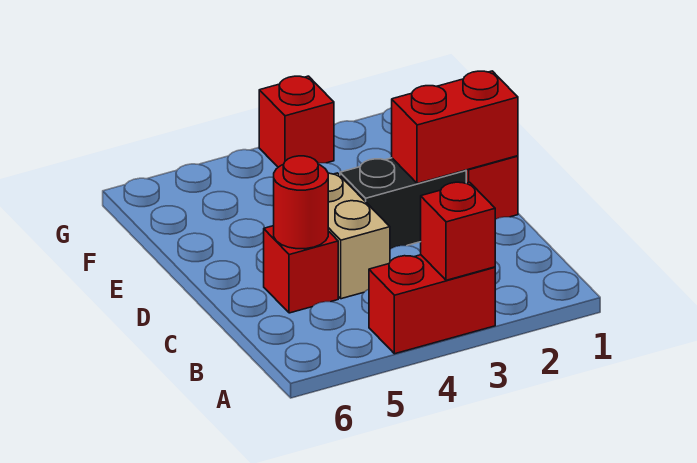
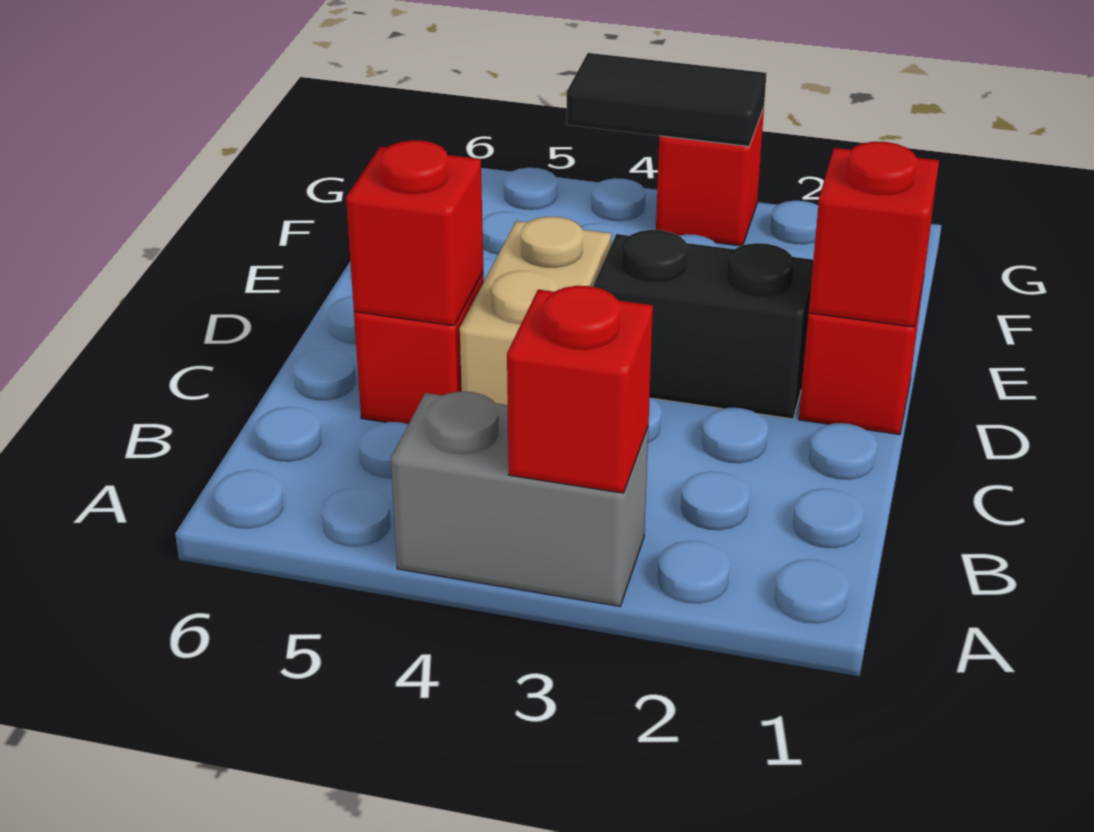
red 1x2 brick [369,255,495,354] -> grey 1x2 brick [391,392,648,606]
red 1x1 round brick [274,156,328,249] -> red 1x1 brick [346,140,483,326]
red 1x2 brick [392,71,518,183] -> red 1x1 brick [809,142,939,327]
none -> black 1x2 tile [566,53,766,146]

